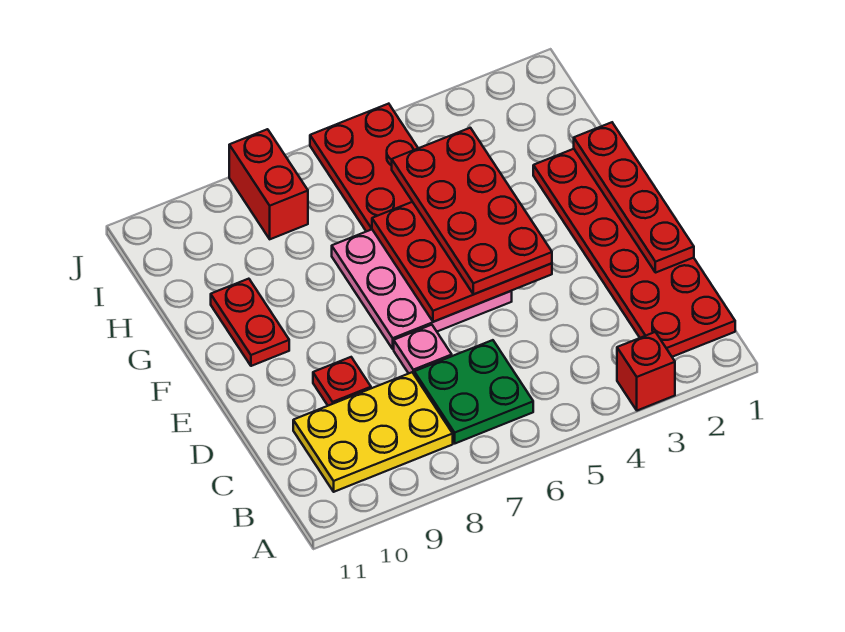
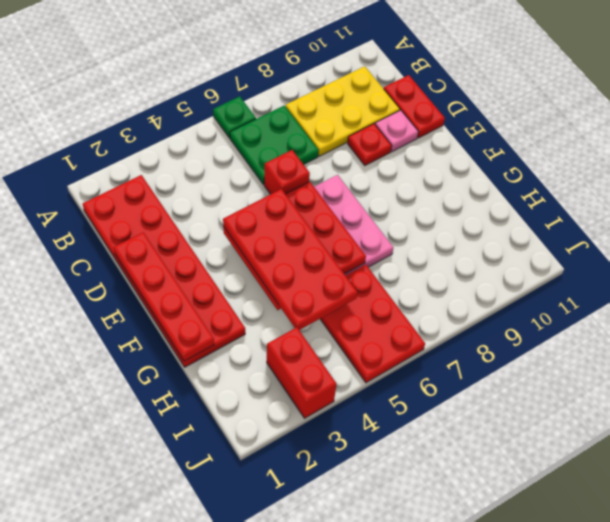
red 1x1 brick [617,332,675,411] -> red 1x1 brick moved to [264,150,310,194]
none -> green 1x1 plate [213,96,256,138]
pink 1x1 plate [394,325,452,374] -> pink 1x1 plate moved to [375,110,418,152]
red 1x2 plate [211,279,289,366] -> red 1x2 plate moved to [384,75,445,138]
red 1x2 brick [229,129,308,239] -> red 1x2 brick moved to [267,327,337,418]

